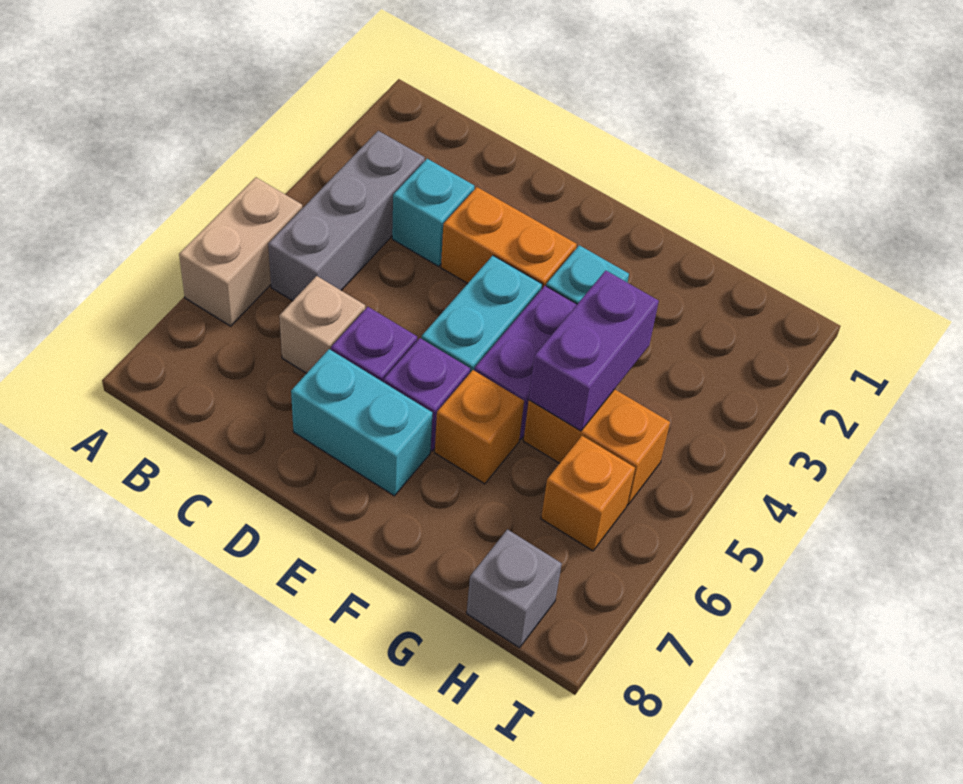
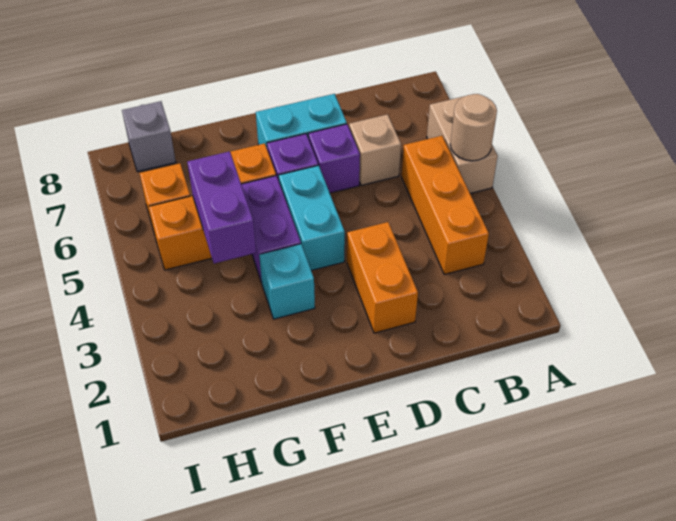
none -> tan 1x1 round brick [450,94,497,161]
grey 1x3 brick [268,131,425,301] -> orange 1x3 brick [402,136,489,274]
cyan 1x1 brick [392,159,474,266] -> none
orange 1x2 brick [441,187,577,288] -> orange 1x2 brick turned to [347,222,418,333]

